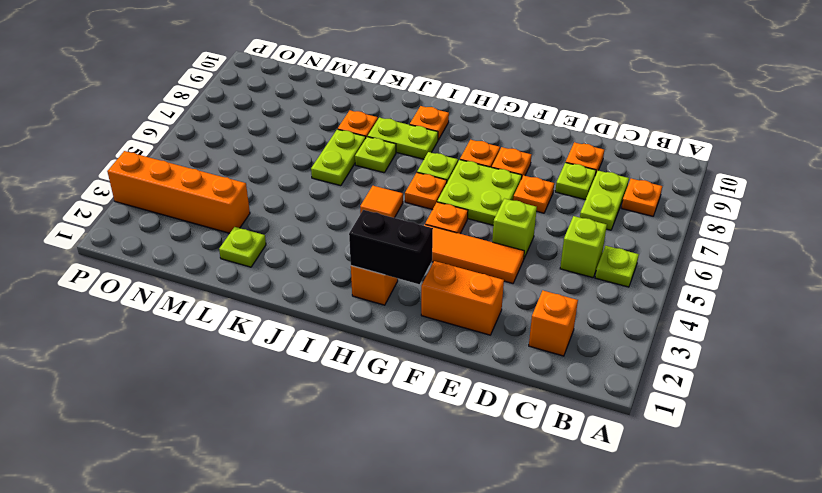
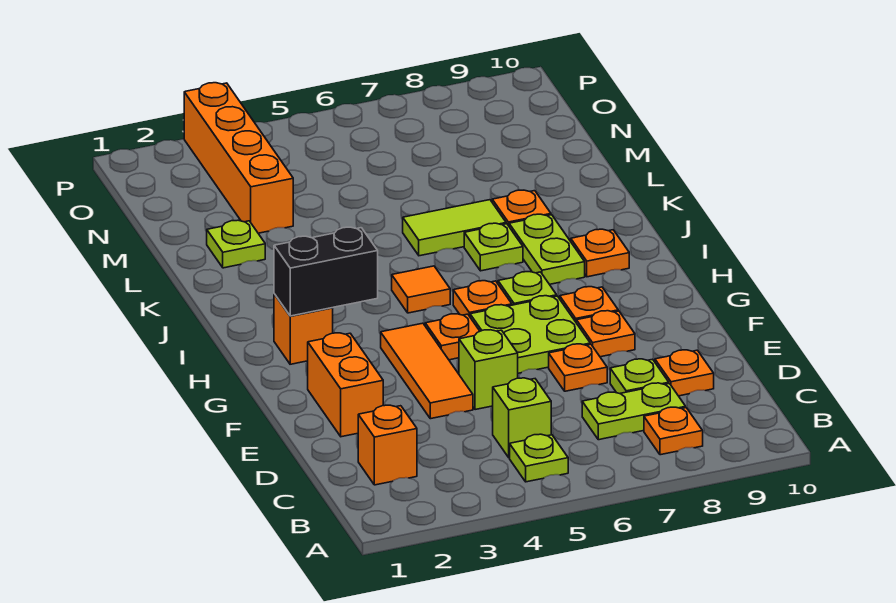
black 1x2 brick [349,210,433,284] -> black 1x2 brick turned to [274,227,378,316]
lime 1x2 plate [311,129,366,186] -> lime 1x2 tile [403,200,506,256]

